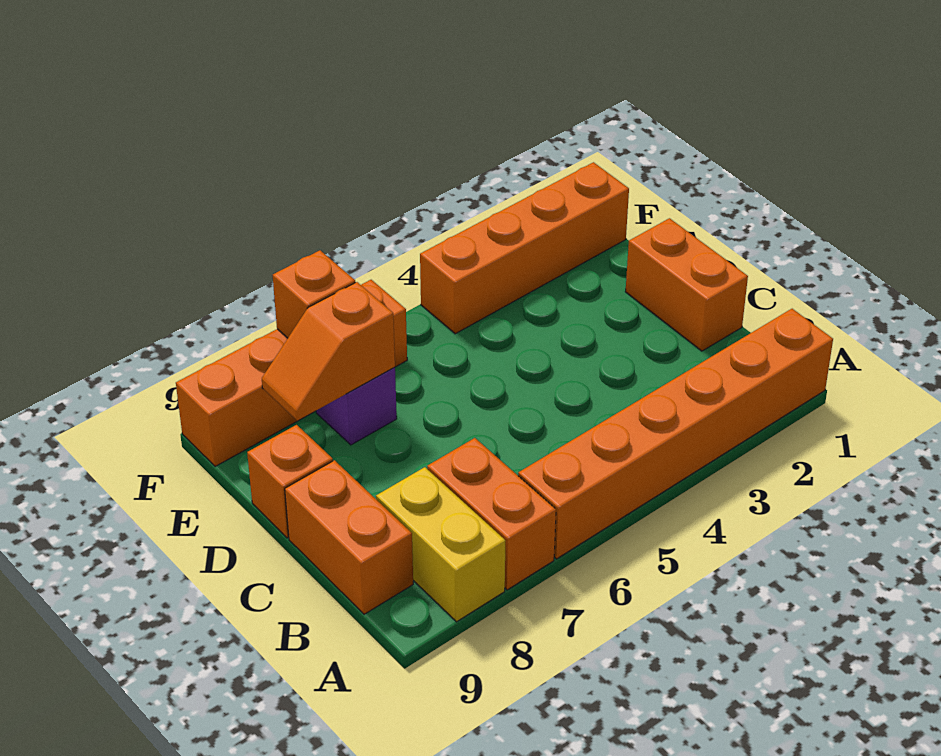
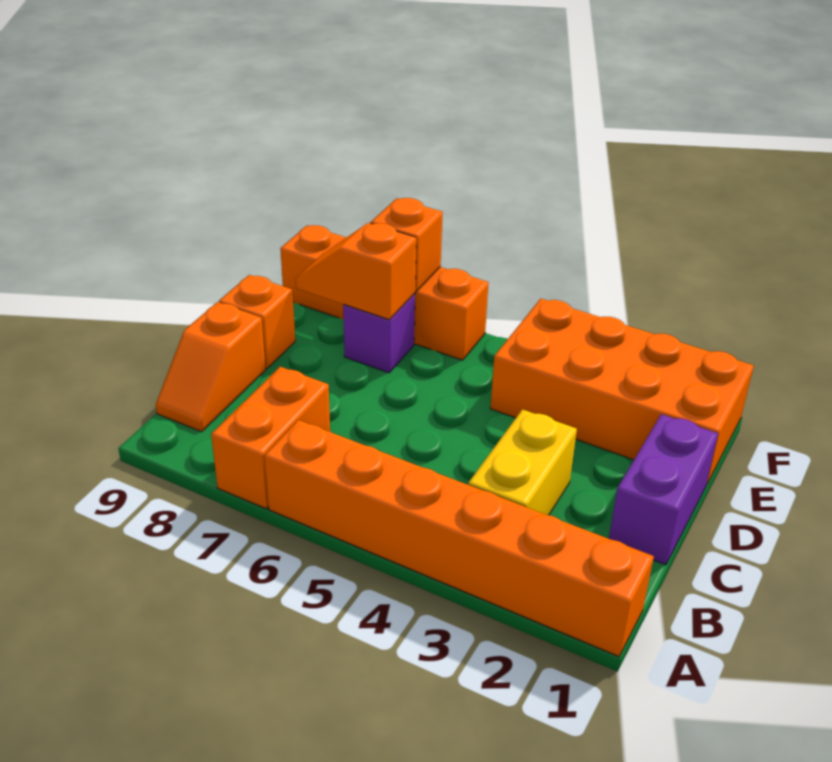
yellow 1x2 brick [376,467,505,622] -> yellow 1x2 brick moved to [468,409,577,515]
orange 1x2 brick [285,460,413,614] -> orange 1x2 slope [156,302,266,432]
orange 1x2 brick [625,218,748,351] -> purple 1x2 brick [609,414,718,565]
orange 1x4 brick [420,162,629,334] -> orange 2x4 brick [490,299,754,485]

